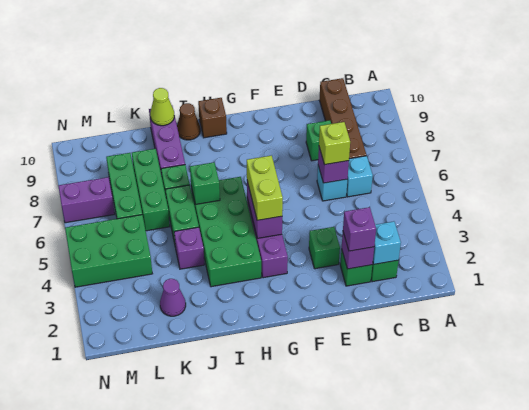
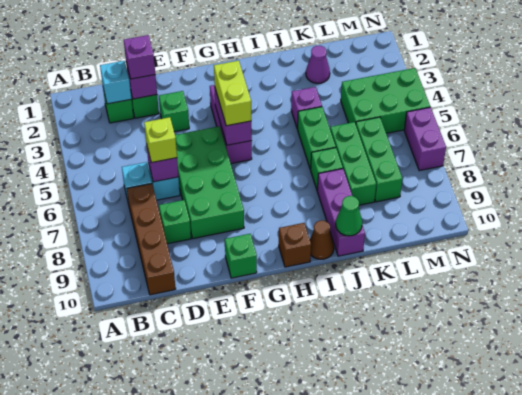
green 2x4 brick [191,177,261,287] -> green 2x4 brick moved to [175,126,244,239]
green 1x1 brick [190,162,220,205] -> green 1x1 brick moved to [225,234,257,278]
lime 1x1 cone [150,88,174,126] -> green 1x1 cone [336,196,362,236]
purple 1x2 brick [58,177,115,223] -> purple 1x2 brick turned to [404,107,446,171]

